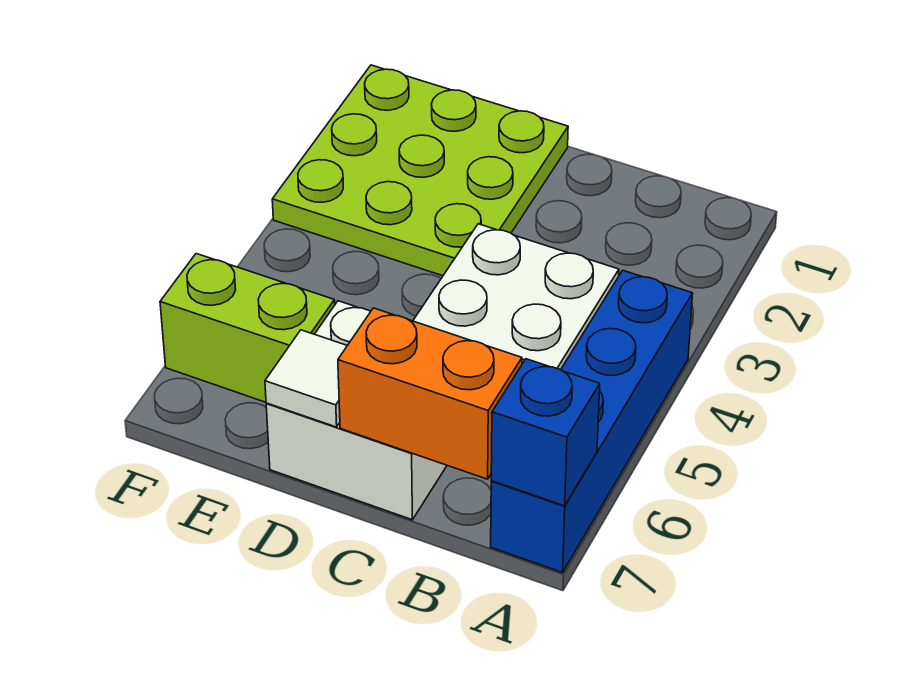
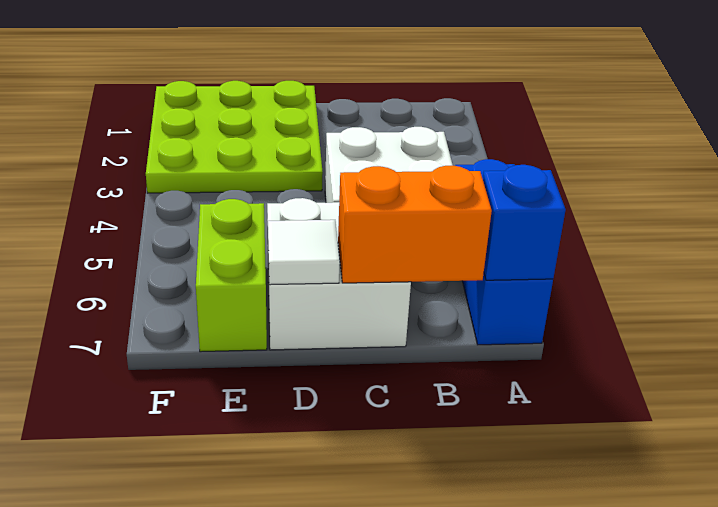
blue 1x4 brick [491,270,693,572] -> blue 1x3 brick [456,159,553,345]
lime 1x2 brick [160,254,335,402] -> lime 1x2 brick turned to [196,199,267,352]

